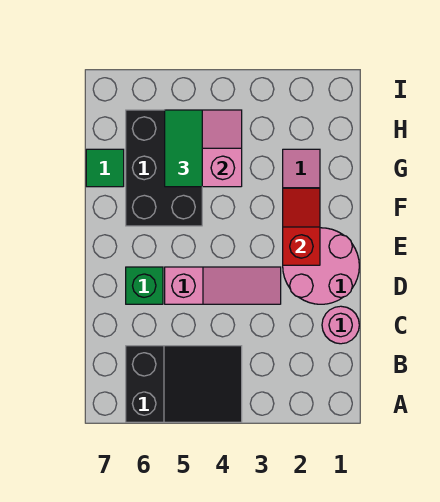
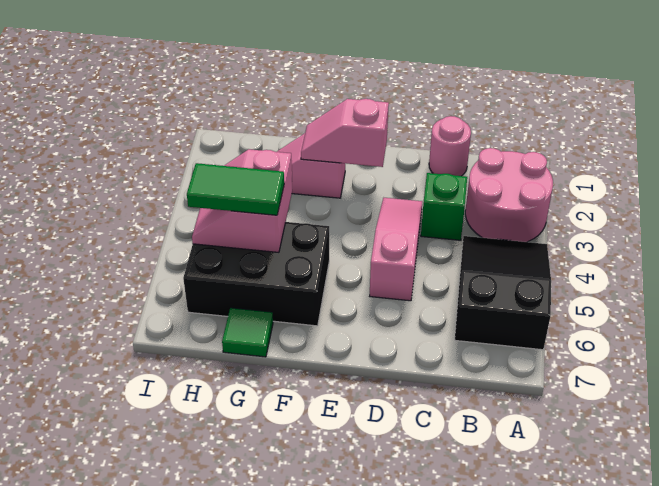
pink 2x2 round brick [283,228,359,304] -> pink 2x2 round brick moved to [465,148,553,242]
green 1x1 brick [126,267,163,304] -> green 1x1 brick moved to [421,173,467,240]
red 1x2 slope [283,188,320,265] -> pink 1x2 slope [301,99,389,167]

